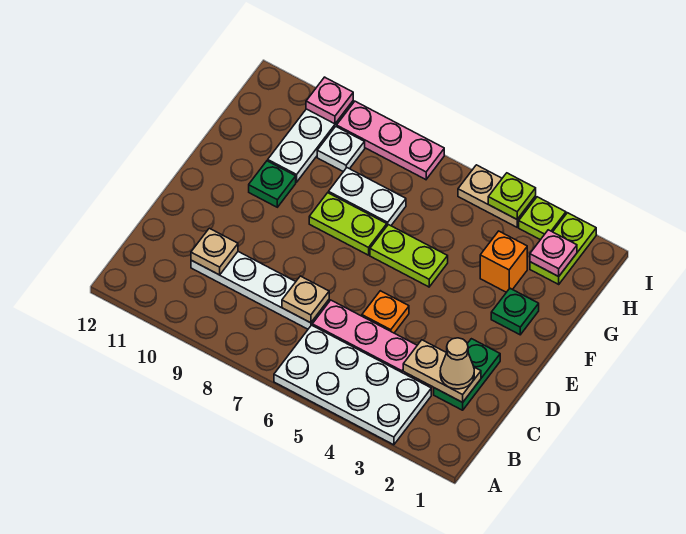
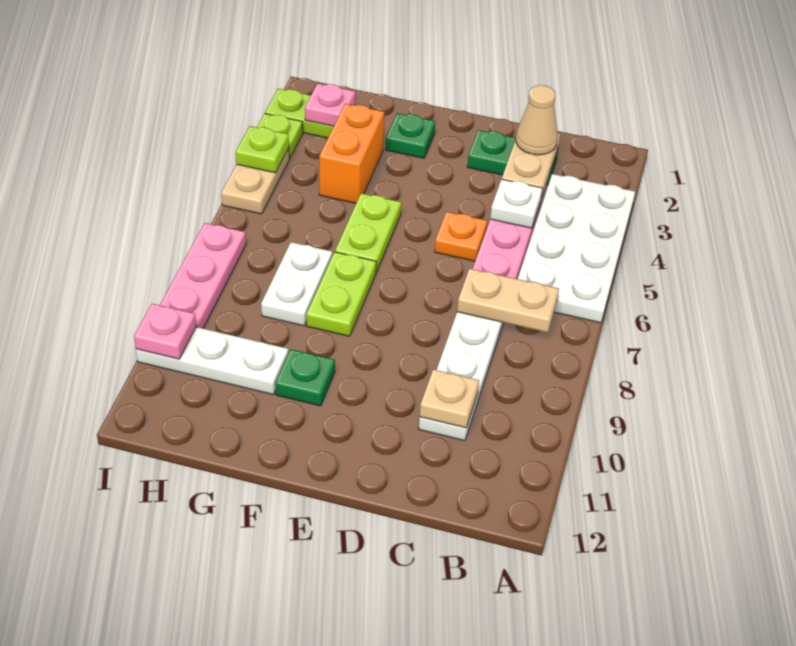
tan 1x1 plate [282,276,329,323] -> tan 1x2 plate [457,269,559,332]
orange 1x1 brick [480,231,527,292] -> orange 1x2 brick [319,104,384,203]
white 1x1 plate [317,126,365,172] -> white 1x1 plate moved to [490,179,543,228]

